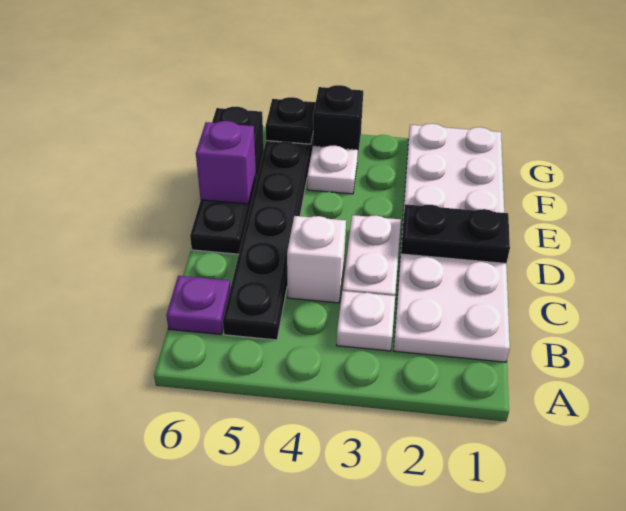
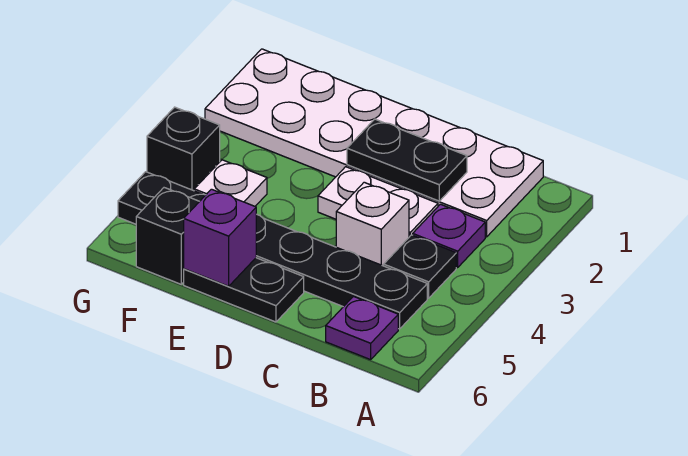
white 1x1 plate [337,291,395,351] -> purple 1x1 plate [413,204,485,267]
black 1x2 plate [401,204,510,263] -> black 1x2 plate turned to [347,119,467,201]
black 1x1 plate [266,97,316,144] -> black 1x1 plate moved to [384,235,456,298]

